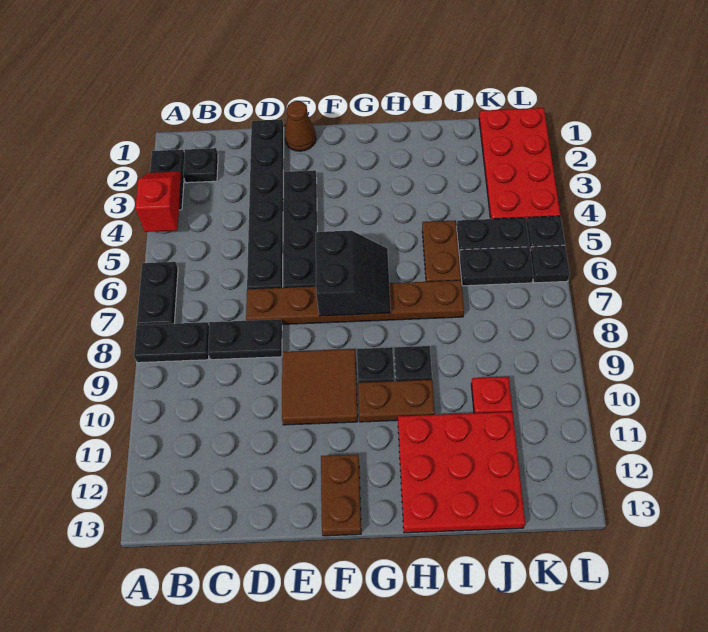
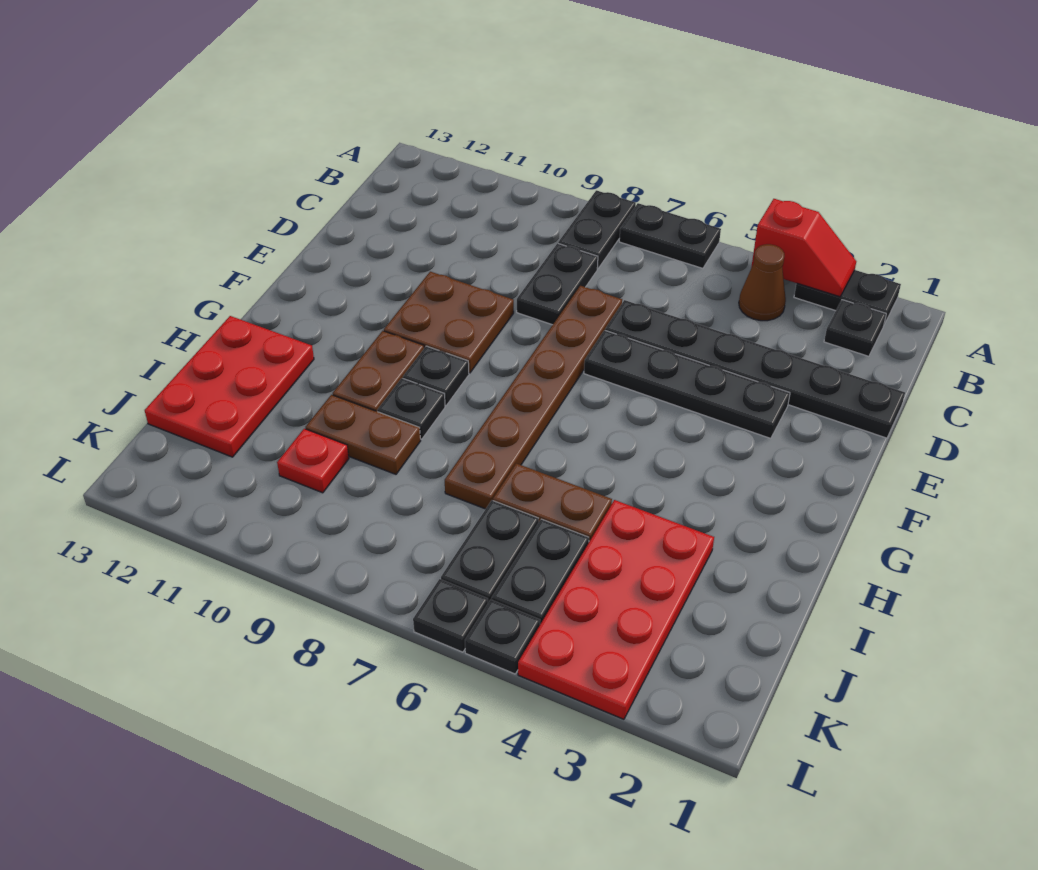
brown 1x1 cone [285,101,316,151] -> brown 1x1 cone moved to [739,244,786,321]
brown 2x2 tile [282,349,358,425] -> brown 2x2 plate [384,272,514,373]
black 2x2 slope [316,230,391,316] -> none
brown 1x2 plate [321,454,361,536] -> brown 1x2 plate moved to [306,395,421,474]
red 3x3 plate [398,412,525,533] -> red 2x3 plate [145,316,314,457]
red 2x4 plate [479,108,560,222] -> red 2x4 plate turned to [518,500,714,719]

